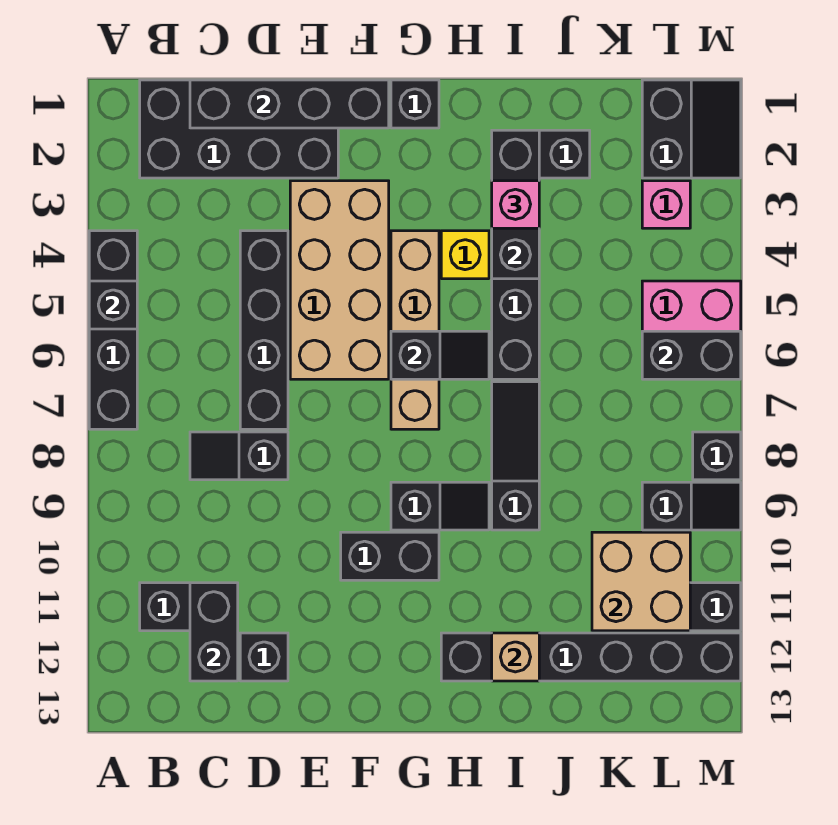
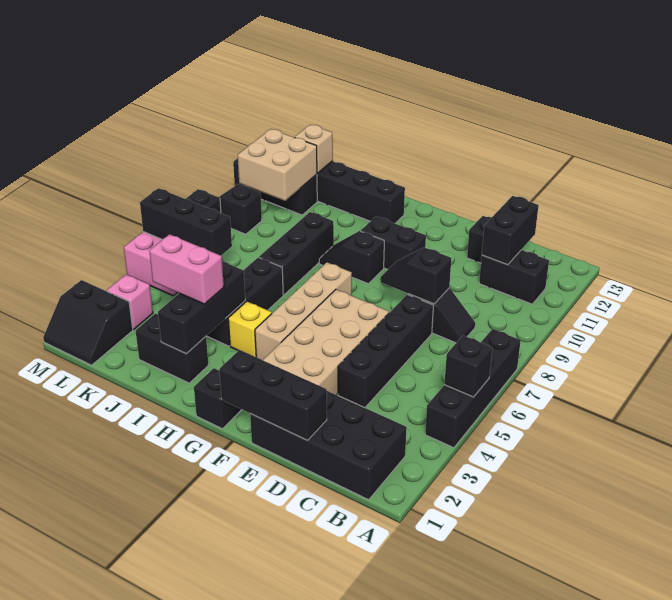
black 1x4 brick [190,80,389,128] -> black 1x3 brick [219,350,327,440]
black 1x2 slope [391,331,489,379] -> black 1x2 slope moved to [381,247,451,304]
pink 1x1 brick [492,181,539,228] -> pink 1x2 brick [149,234,224,304]
black 1x3 slope [492,382,539,530] -> black 1x3 brick [259,212,334,295]
tan 1x1 brick [492,633,539,681] -> tan 1x1 brick moved to [295,125,333,173]
black 2x2 slope [642,80,741,178] -> black 2x2 slope turned to [43,280,133,365]
black 1x2 brick [642,331,741,379] -> black 1x3 brick [140,188,232,255]

